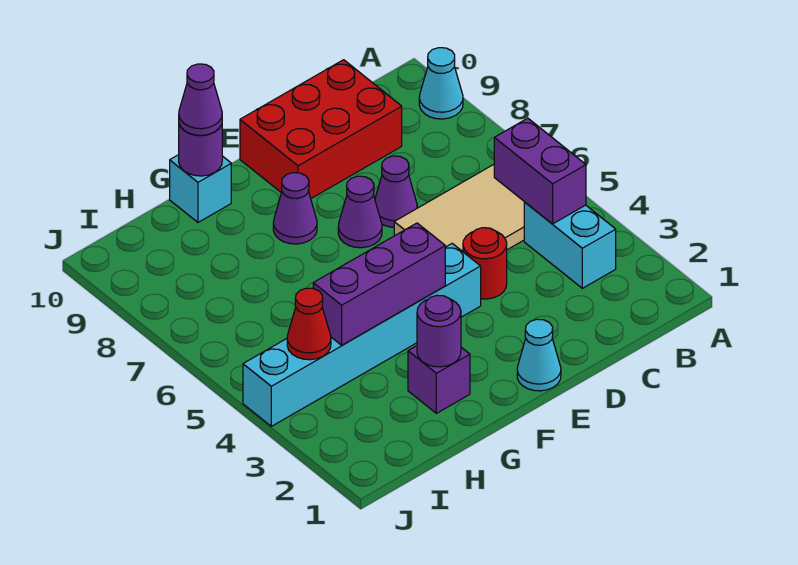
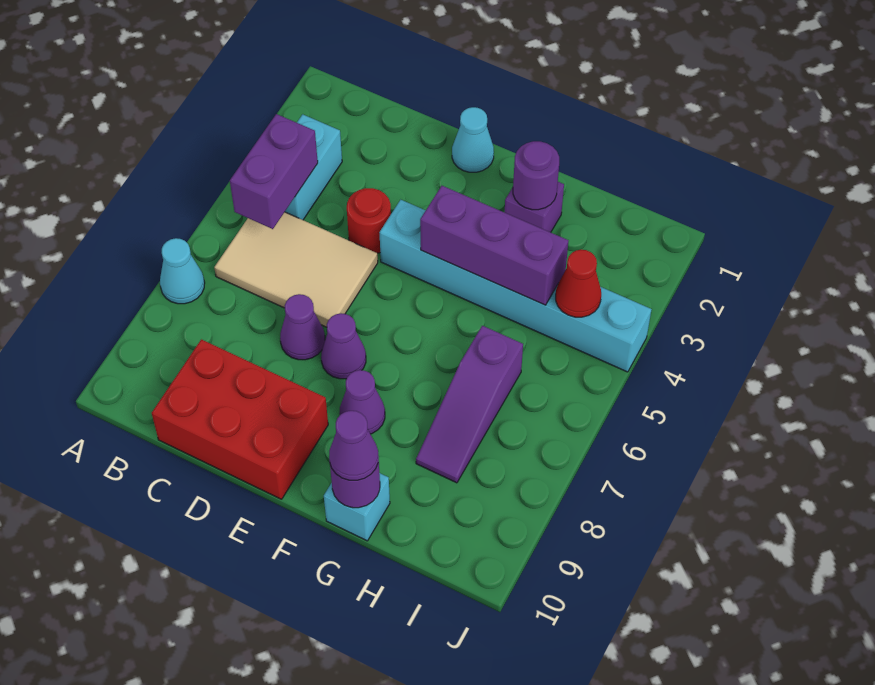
cyan 1x1 cone [419,48,463,119] -> cyan 1x1 cone moved to [160,238,205,304]
none -> purple 1x3 slope [416,326,523,483]

